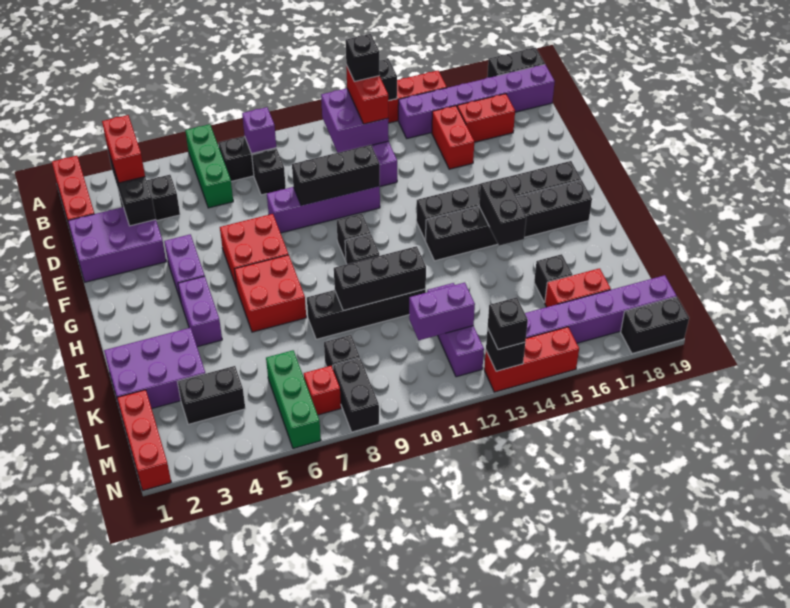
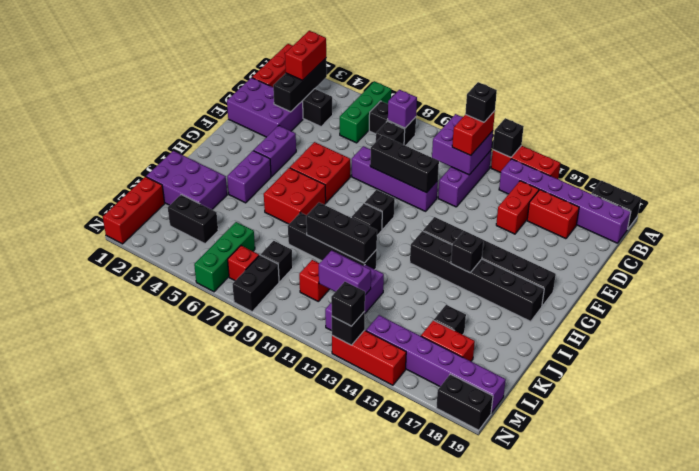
black 1x2 brick [479,177,526,246] -> black 1x1 brick [451,231,484,273]
none -> red 1x1 brick [299,260,329,301]

